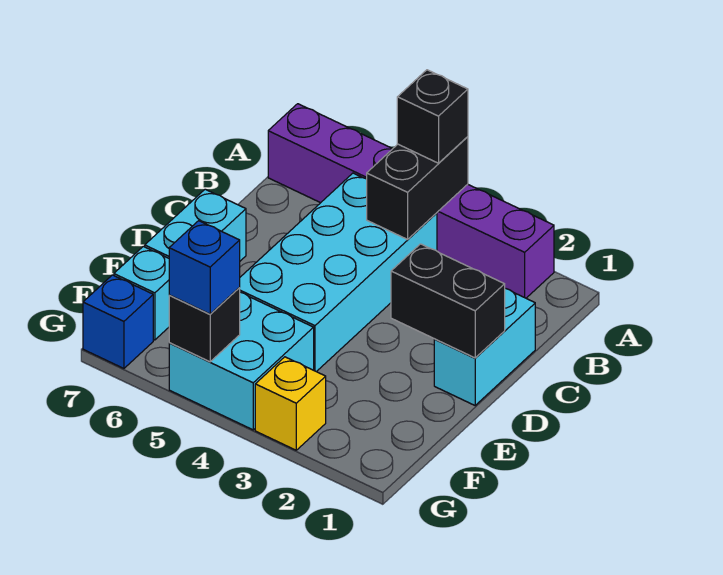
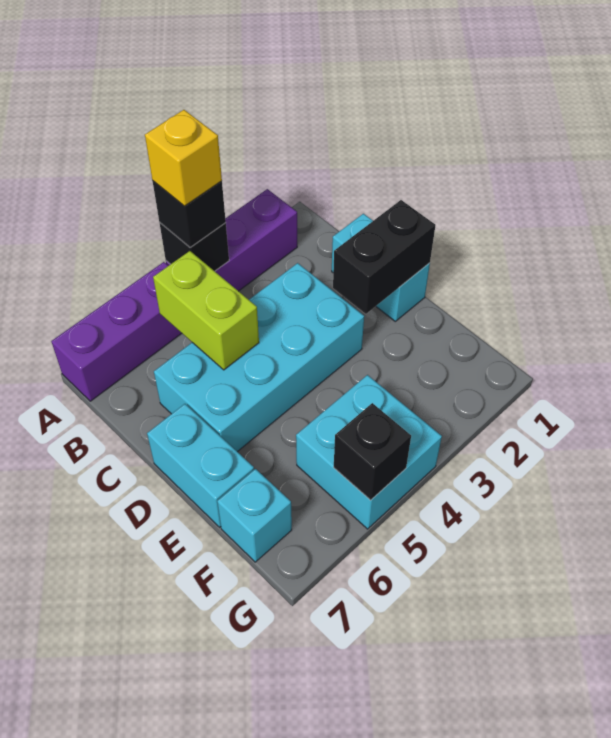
black 1x2 brick [367,137,468,239] -> black 1x1 brick [160,223,229,271]
cyan 2x4 brick [239,173,437,372] -> cyan 2x4 brick turned to [154,263,364,452]
none -> lime 1x2 brick [153,251,259,370]
yellow 1x1 brick [255,357,326,450] -> yellow 1x1 brick moved to [145,110,222,206]
blue 1x1 brick [169,221,240,314] -> none
blue 1x1 brick [83,275,153,368] -> none

